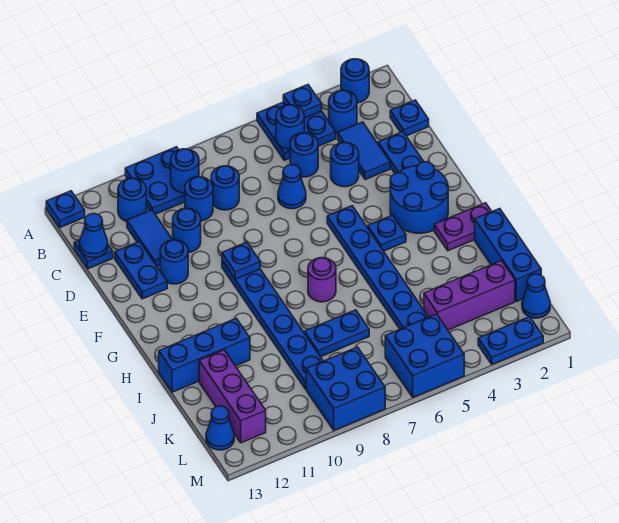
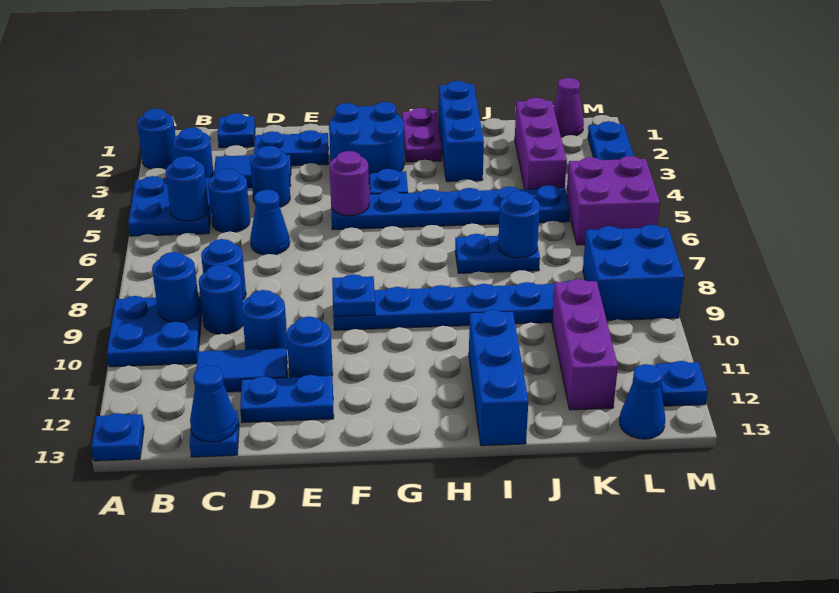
blue 1x1 plate [283,85,322,118] -> blue 1x1 plate moved to [655,361,708,406]
blue 1x1 round brick [118,178,146,222] -> blue 1x1 round brick moved to [498,191,540,258]
purple 1x1 round brick [308,258,336,302] -> purple 1x1 round brick moved to [329,151,369,216]
blue 1x3 brick [475,208,541,301] -> blue 1x3 brick turned to [439,81,484,182]
blue 1x2 plate [305,310,369,357] -> blue 1x2 plate turned to [455,234,540,273]
purple 1x3 brick [199,350,266,443] -> purple 1x3 brick turned to [552,279,618,410]
blue 1x1 cone [522,274,550,318] -> purple 1x1 cone [553,78,584,137]
blue 2x2 brick [385,314,464,397] -> purple 2x2 brick [567,156,660,245]

